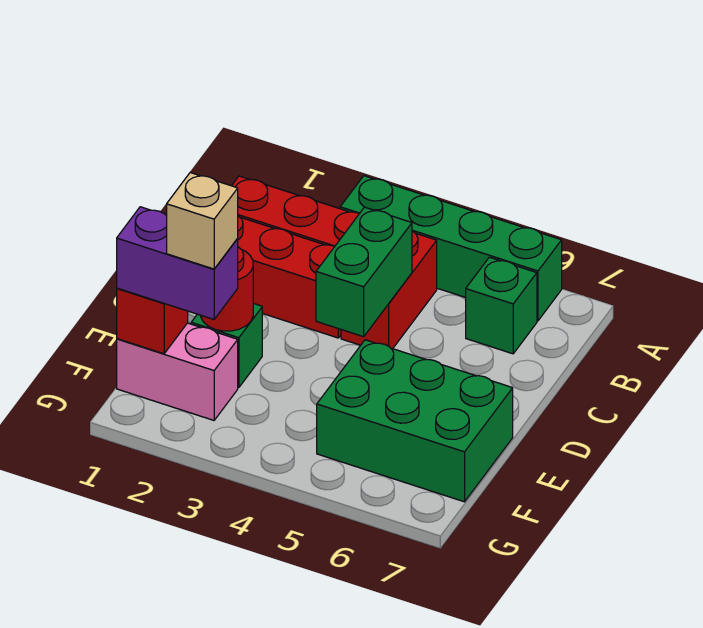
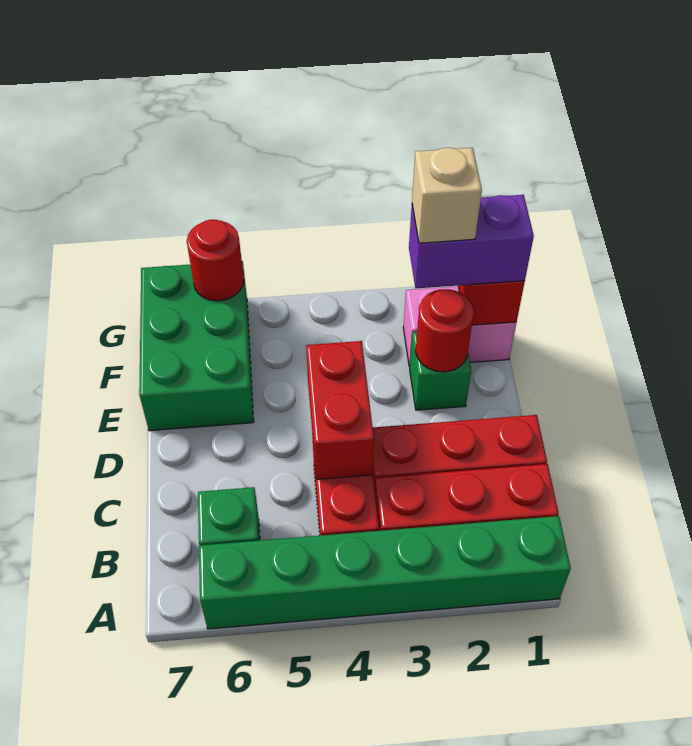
green 1x4 brick [340,176,562,321] -> green 1x6 brick [199,516,571,629]
green 1x2 brick [316,207,412,337] -> red 1x2 brick [306,341,374,479]
green 2x3 brick [317,340,513,502] -> green 2x3 brick turned to [139,261,254,431]
none -> red 1x1 round brick [187,220,244,301]

